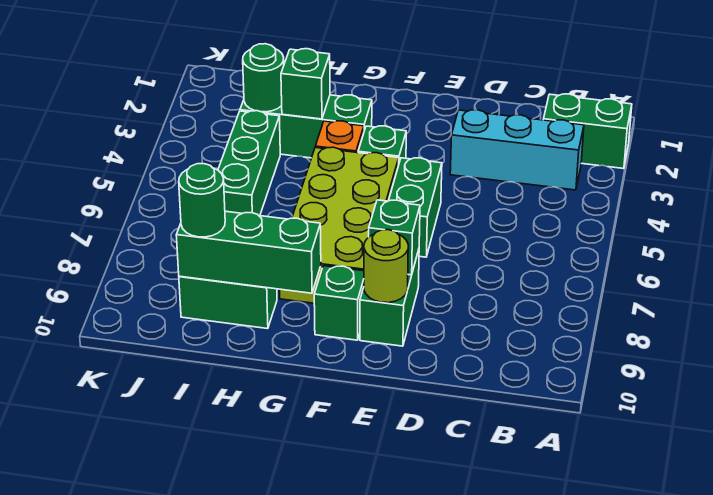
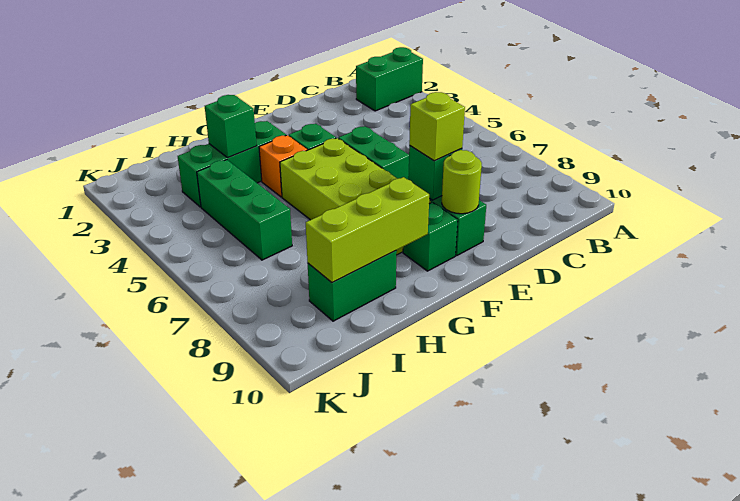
cyan 1x3 brick [450,110,584,190] -> none
none -> lime 1x1 brick [409,92,465,161]
green 1x3 brick [176,211,321,293] -> lime 1x3 brick [306,177,429,283]
green 1x1 round brick [243,44,284,112] -> none
green 1x1 round brick [179,164,225,237] -> none

